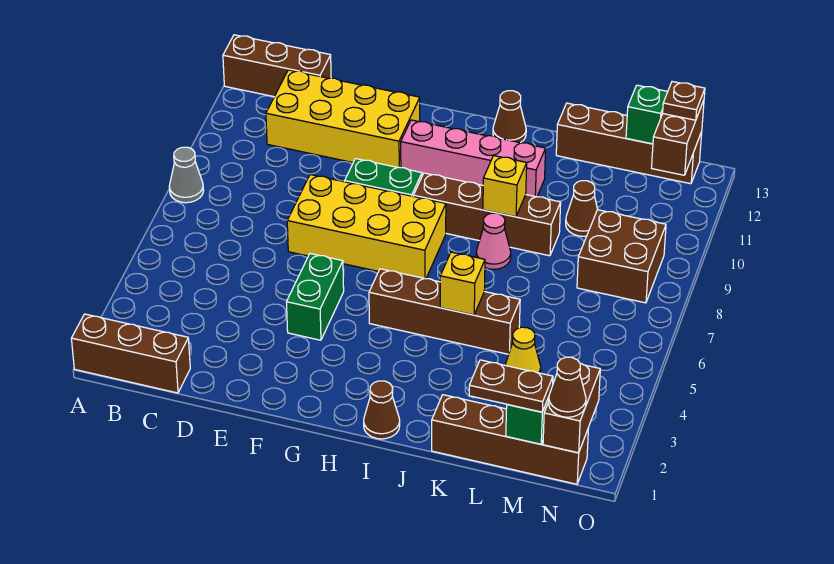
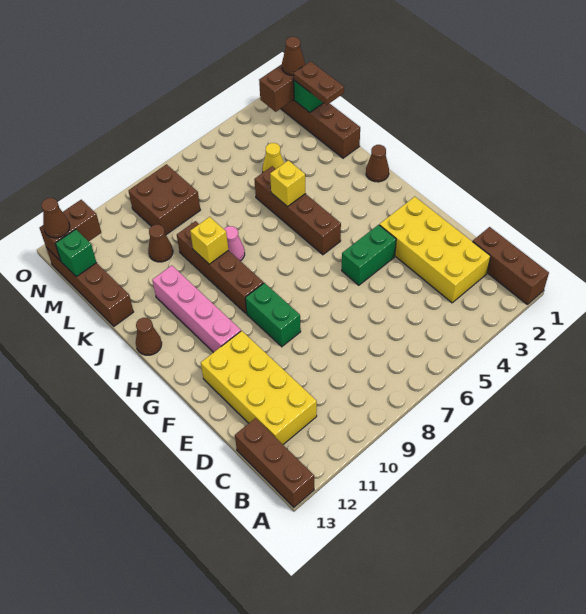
grey 1x1 cone [169,147,204,203] -> none
yellow 2x4 brick [287,175,446,279] -> yellow 2x4 brick moved to [379,197,491,303]
brown 1x1 plate [663,82,705,120] -> brown 1x1 cone [41,198,70,238]

